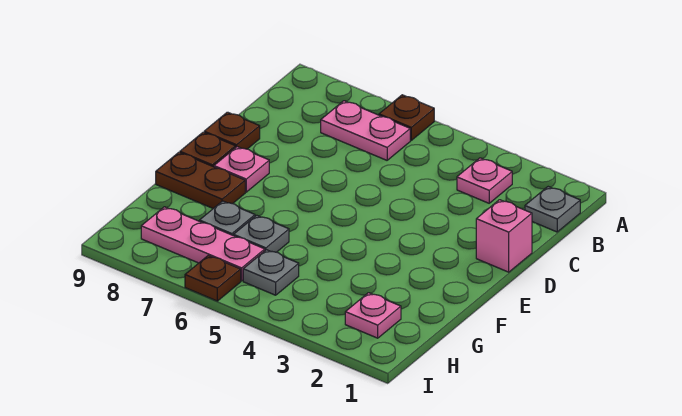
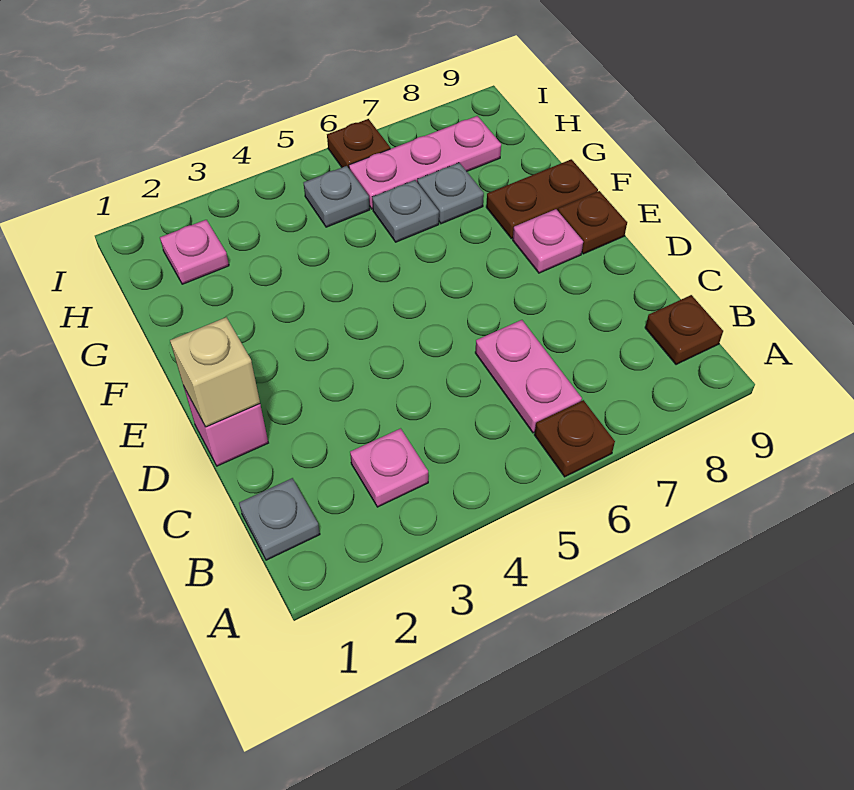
pink 1x2 plate [321,101,410,160] -> pink 1x2 plate turned to [475,320,582,433]
none -> tan 1x1 brick [170,317,260,427]
brown 1x1 plate [204,112,260,149] -> brown 1x1 plate moved to [645,295,723,365]

